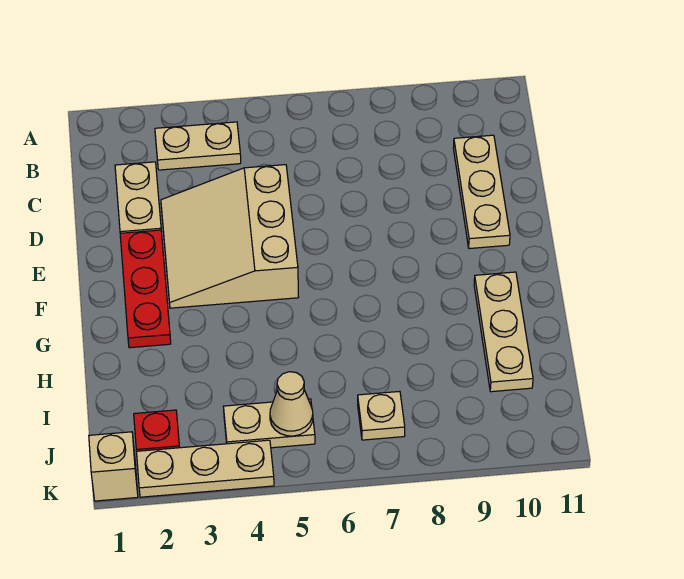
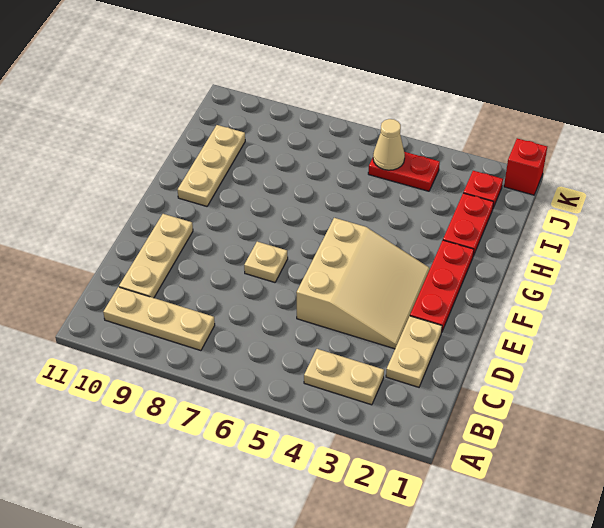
none -> red 1x2 plate [443,193,494,256]
tan 1x2 plate [223,399,315,448] -> red 1x2 plate [368,152,440,191]
tan 1x1 plate [358,391,405,440] -> tan 1x1 plate moved to [244,242,288,282]
tan 1x1 brick [89,432,138,501] -> red 1x1 brick [504,138,547,195]
tan 1x3 plate [136,440,274,497] -> tan 1x3 plate moved to [103,287,215,351]

